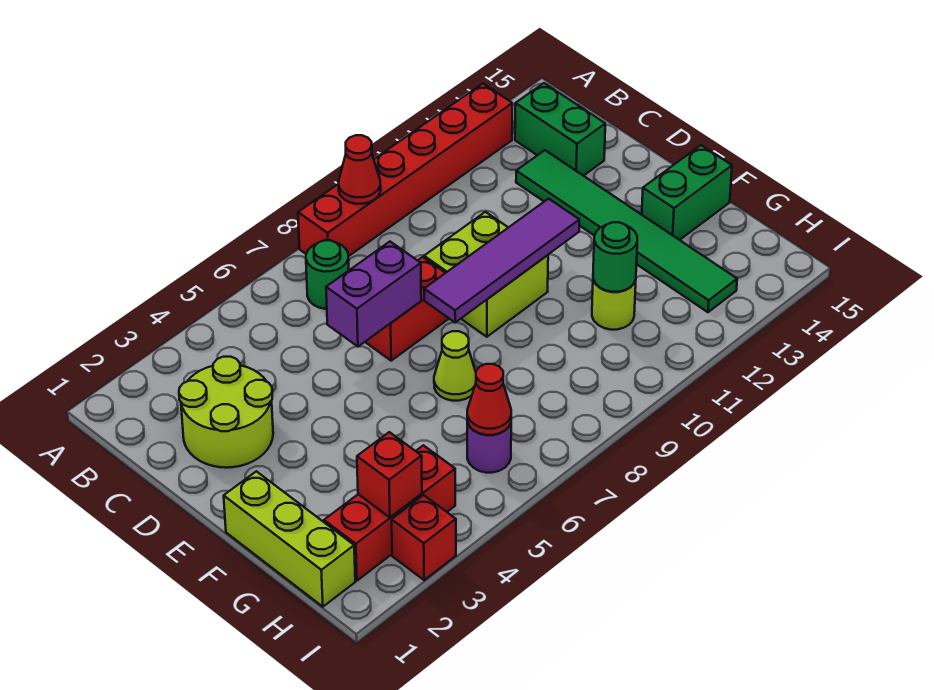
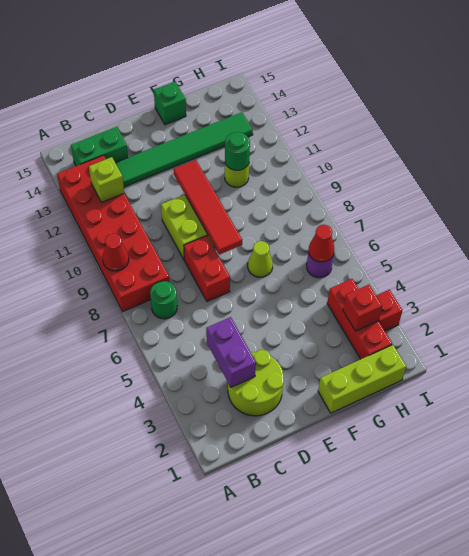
red 1x6 brick [298,84,512,256] -> red 2x6 brick [57,155,169,312]
none -> lime 1x1 brick [89,157,124,202]
purple 1x2 brick [326,242,421,347] -> purple 1x2 brick moved to [206,317,256,387]
purple 1x4 tile [424,199,579,323] -> red 1x4 tile [173,160,242,254]
green 1x2 brick [642,145,732,240] -> green 1x1 brick [154,82,186,125]

